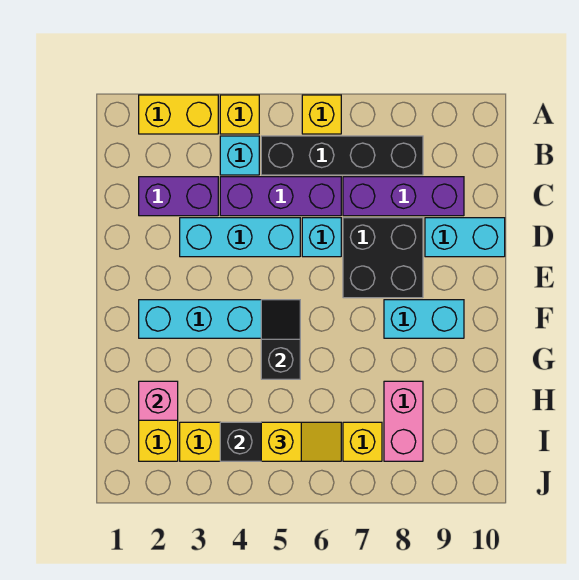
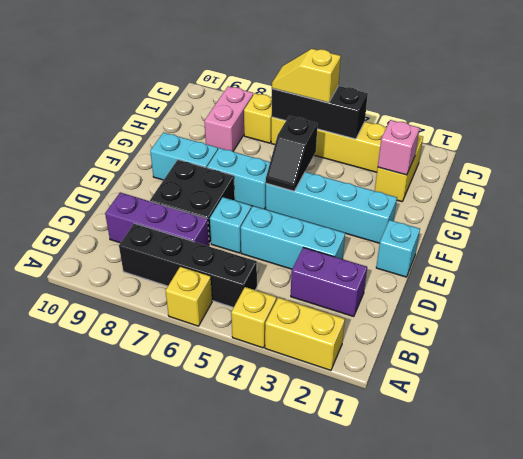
cyan 1x1 brick [220,136,259,175] -> cyan 1x1 brick moved to [376,220,420,277]
purple 1x3 brick [220,177,341,216] -> none
cyan 1x2 brick [425,218,505,257] -> cyan 1x2 brick moved to [207,148,270,209]

